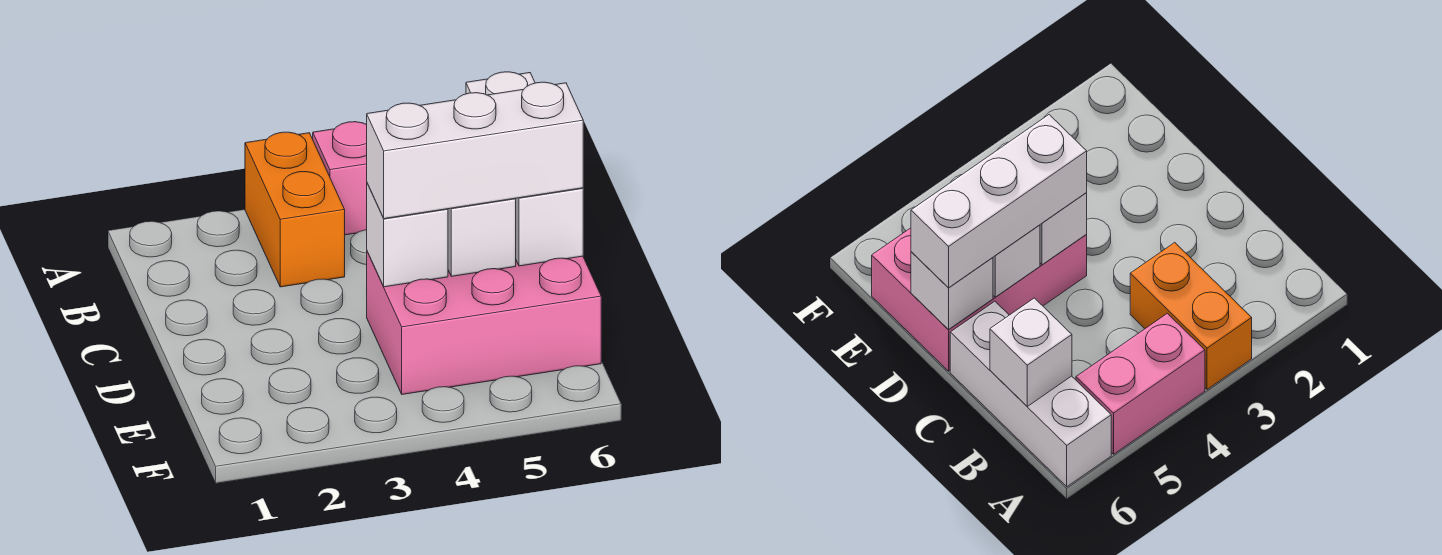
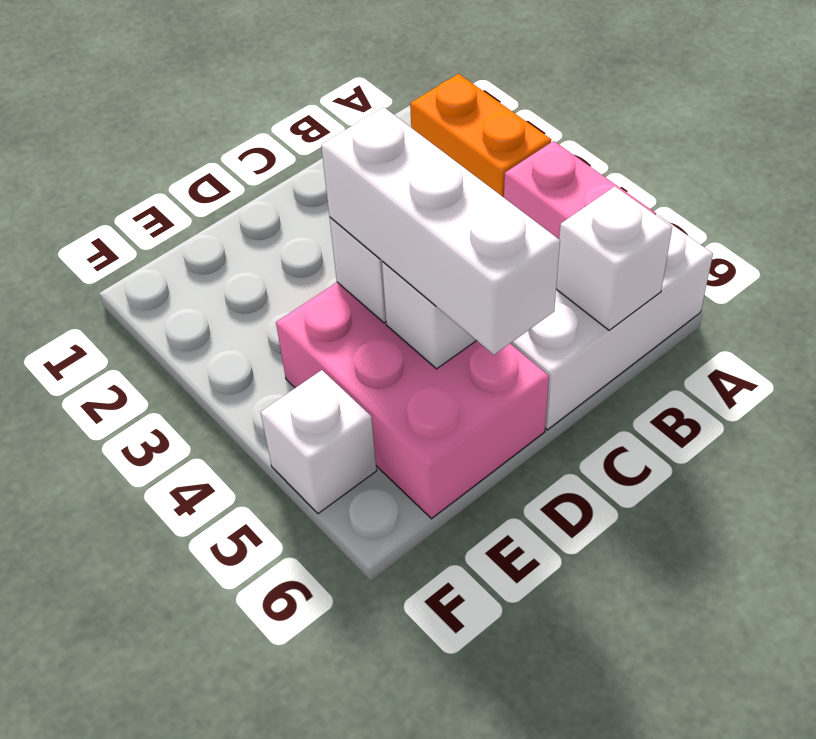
orange 1x2 brick [245,132,345,287] -> orange 1x2 brick turned to [410,74,551,197]
white 1x1 brick [515,188,583,266] -> white 1x1 brick moved to [261,370,376,514]

